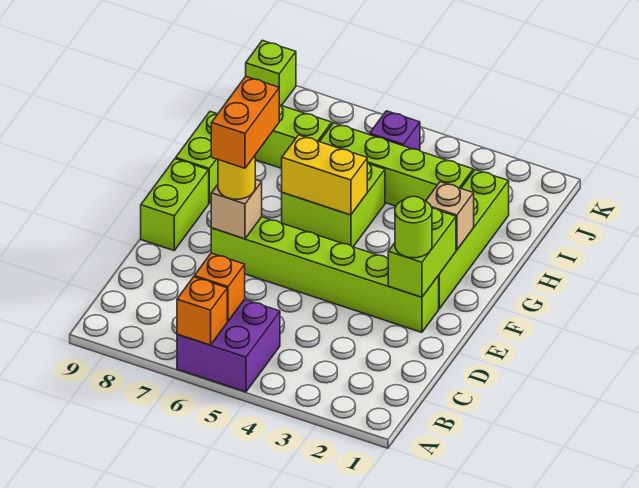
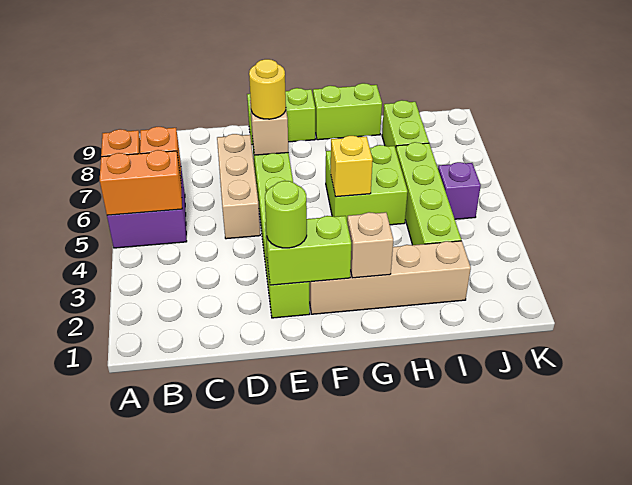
none -> tan 1x3 brick [217,134,260,239]
orange 1x2 brick [211,76,279,168] -> orange 1x2 brick moved to [100,150,182,215]
lime 1x4 brick [438,170,509,309] -> tan 1x4 brick [309,241,471,314]
yellow 1x2 brick [282,135,367,215] -> yellow 1x1 brick [331,136,373,197]
lime 1x1 brick [246,40,296,106] -> none

